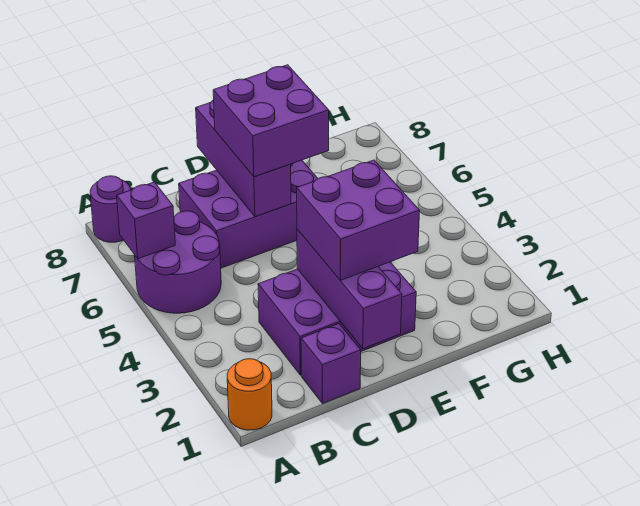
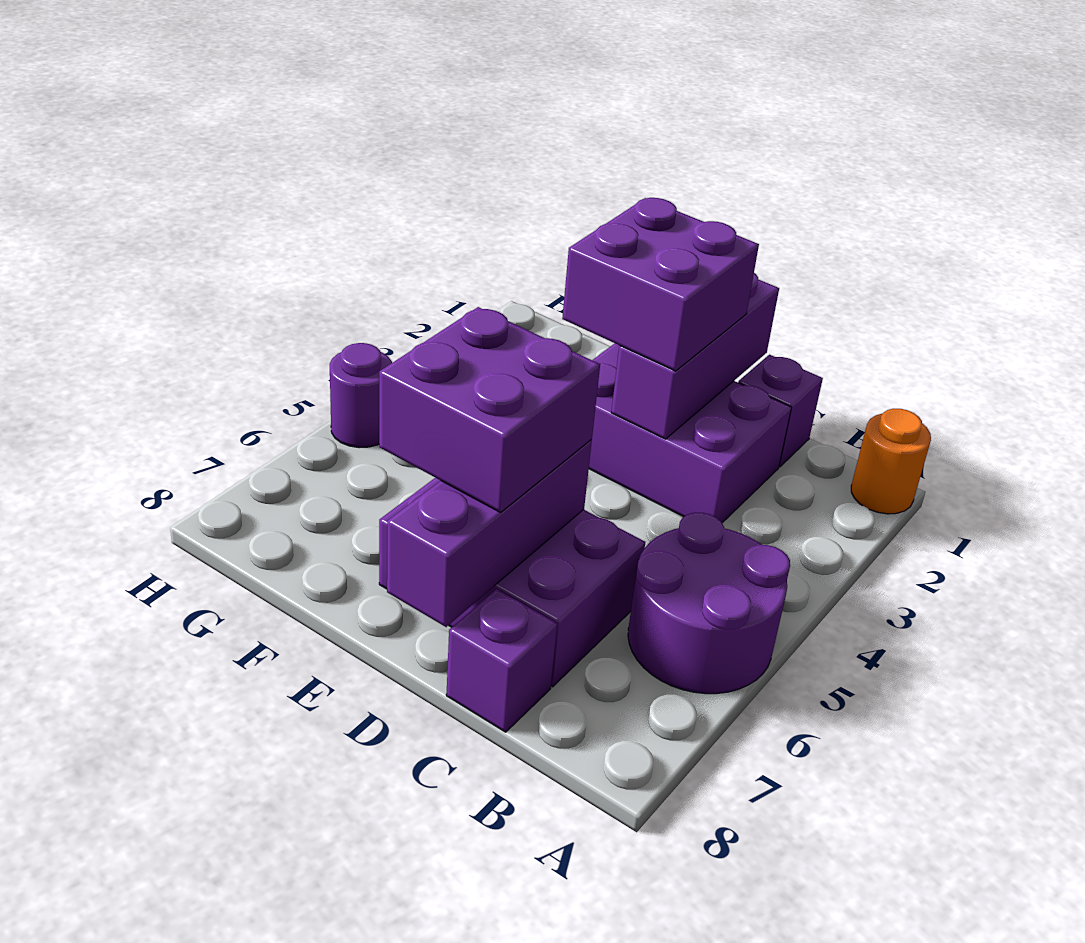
purple 1x1 brick [117,182,175,259] -> purple 1x1 brick moved to [446,589,557,732]
purple 1x1 round brick [90,176,131,242] -> purple 1x1 round brick moved to [330,343,392,448]

